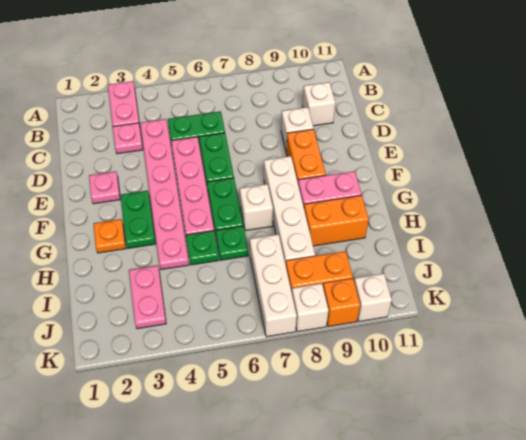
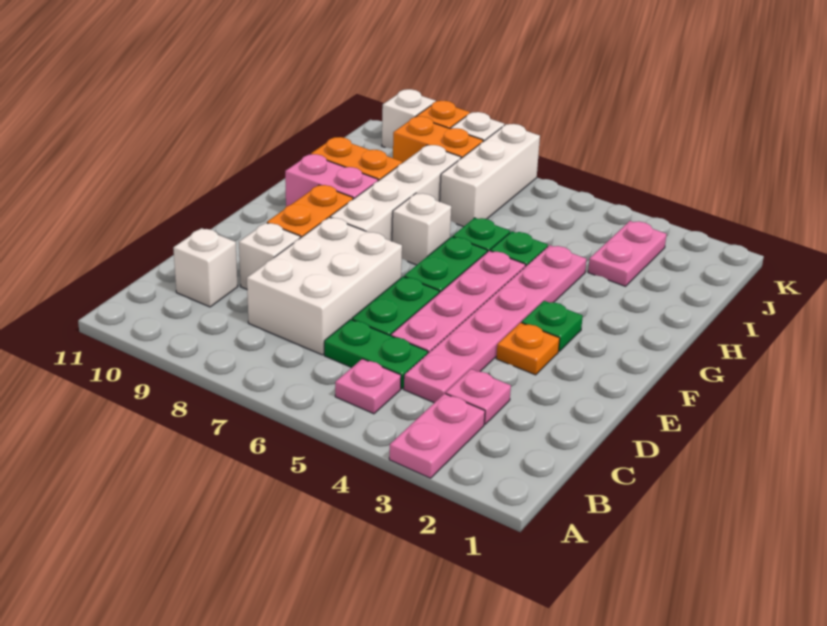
none -> white 2x3 brick [247,217,402,355]
pink 1x1 plate [89,171,120,204] -> pink 1x1 plate moved to [335,359,401,414]
green 1x2 plate [121,191,156,248] -> green 1x1 plate [522,301,583,351]
orange 1x1 plate [94,219,126,253] -> orange 1x1 plate moved to [496,323,560,375]

